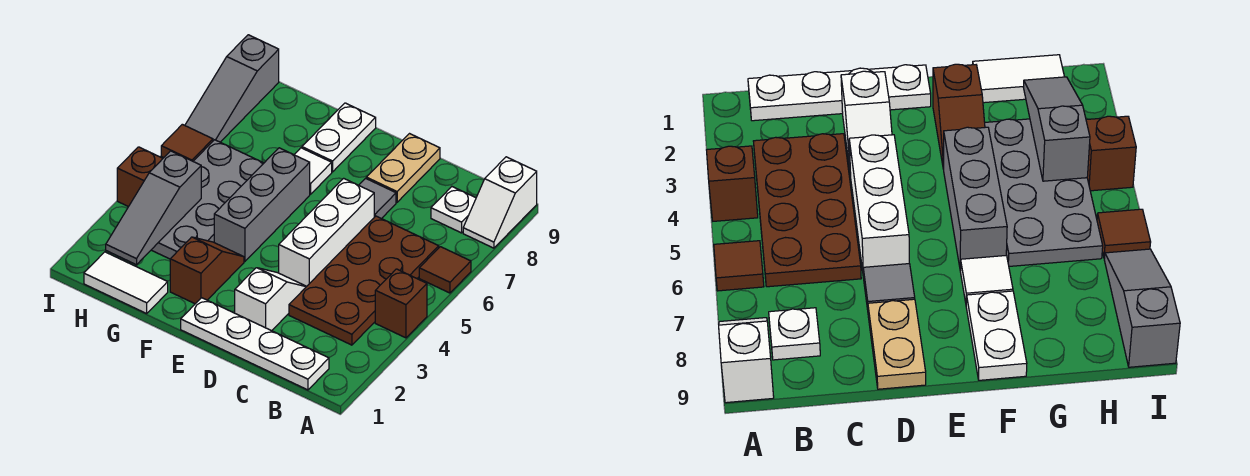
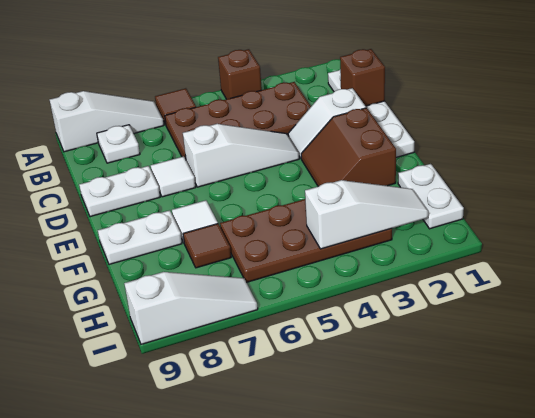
white 1x2 slope [463,157,537,248] -> white 1x3 slope [50,91,164,152]
white 1x3 brick [279,178,374,286] -> white 1x3 slope [183,124,299,187]
grey 1x1 tile [359,178,396,219] -> white 1x1 tile [151,156,196,197]
tan 1x2 plate [366,134,440,202] -> white 1x2 plate [79,166,160,217]
brown 1x2 slope [170,237,244,304] -> brown 2x2 slope [301,108,396,186]
grey 1x3 brick [214,148,310,262] -> none
white 1x2 tile [84,252,168,313] -> white 1x2 plate [398,164,464,229]
grey 2x4 plate [152,140,264,259] -> brown 2x4 plate [220,199,392,282]
grey 1x3 slope [106,151,201,265] -> white 1x3 slope [305,180,428,249]
brown 1x1 brick [117,147,163,207] -> brown 1x1 brick moved to [340,49,385,106]
brown 1x1 tile [161,124,213,161] -> brown 1x1 tile moved to [183,224,231,268]
grey 1x3 slope [185,35,279,142] -> white 1x3 slope [124,272,258,344]

